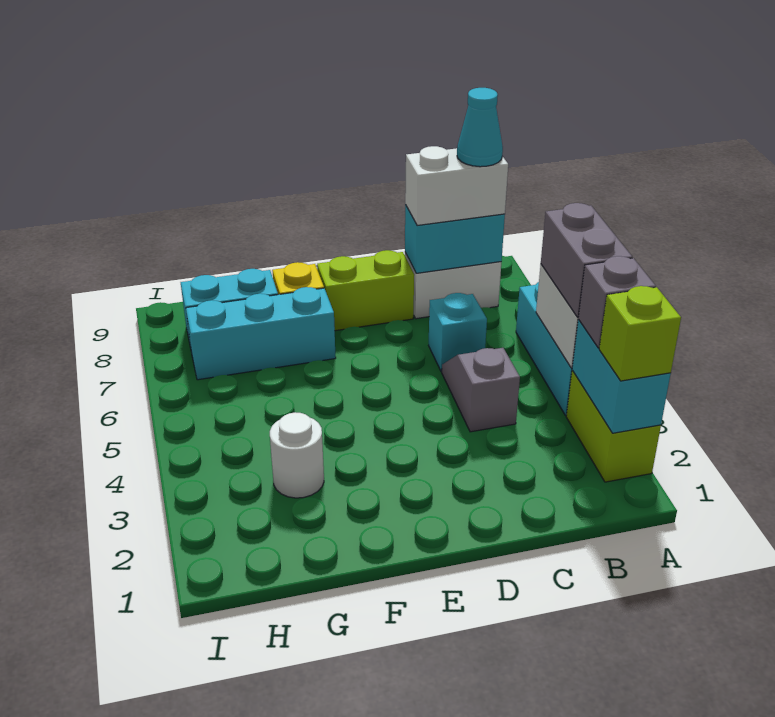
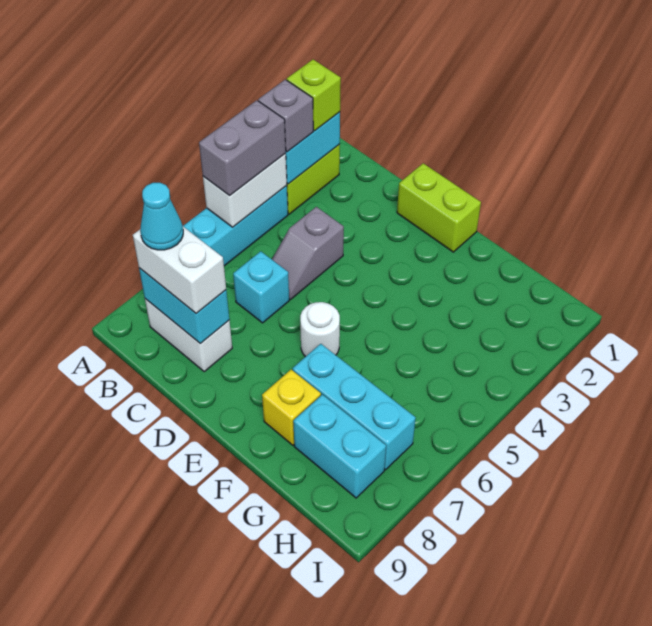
lime 1x2 brick [317,250,414,331] -> lime 1x2 brick moved to [397,163,481,252]
white 1x1 round brick [270,412,324,498] -> white 1x1 round brick moved to [300,302,340,357]

